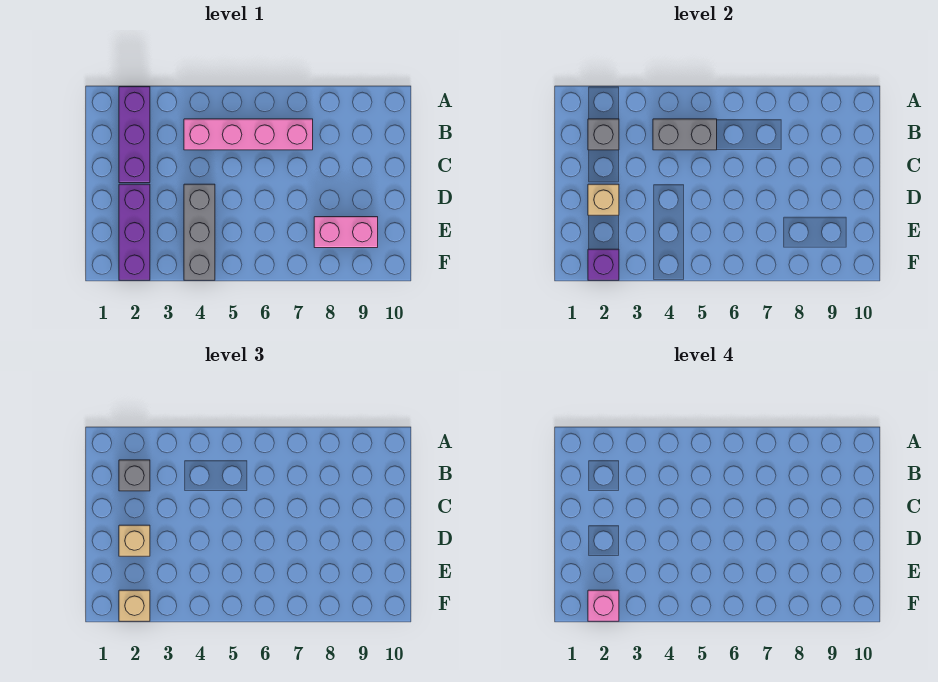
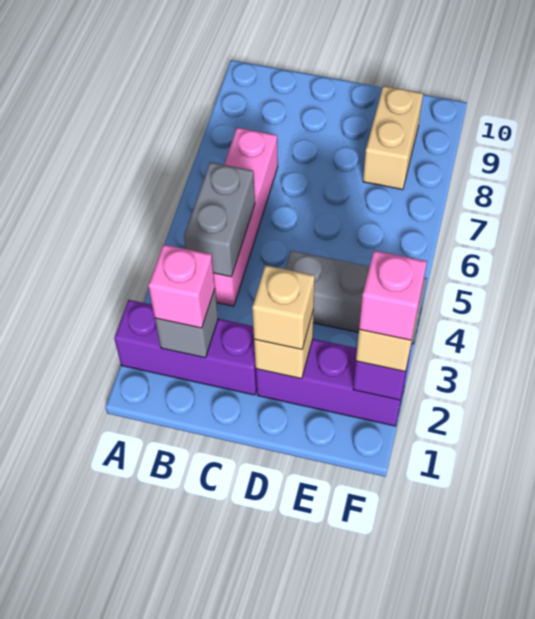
grey 1x1 brick [119,460,150,491] -> pink 1x1 brick [149,245,215,328]
pink 1x2 brick [314,217,378,248] -> tan 1x2 brick [363,86,423,190]

